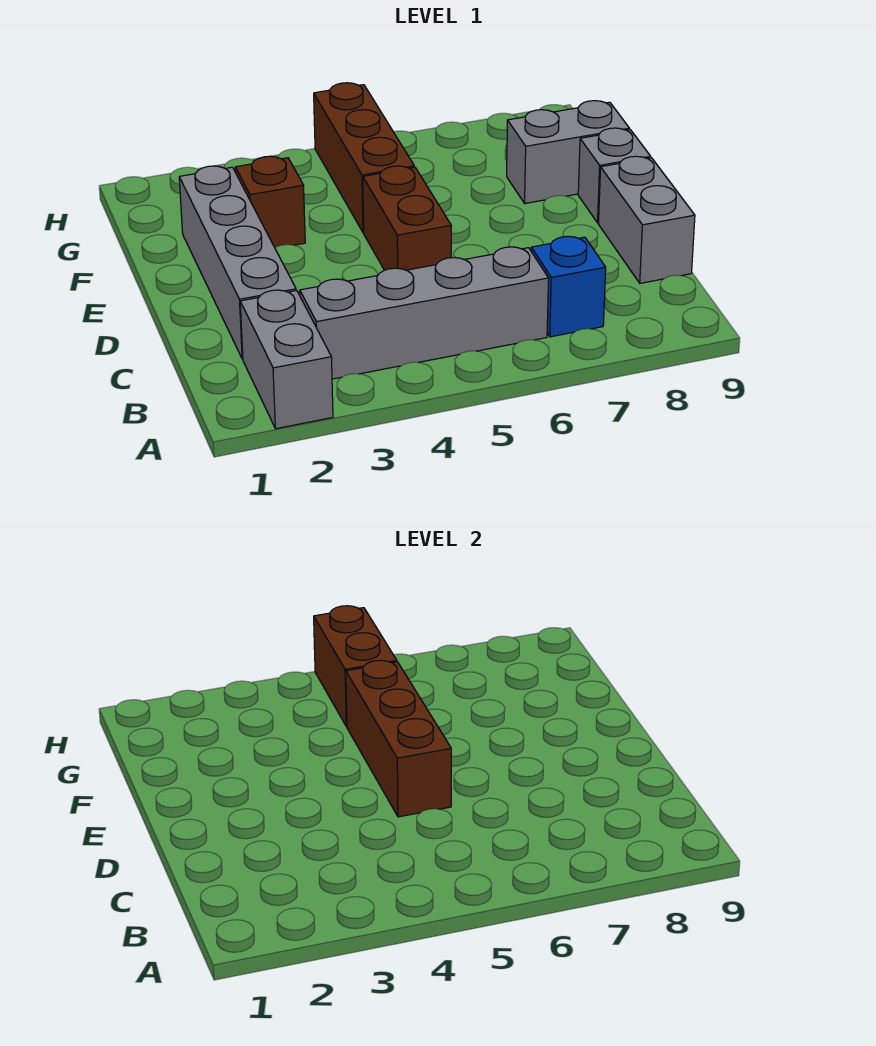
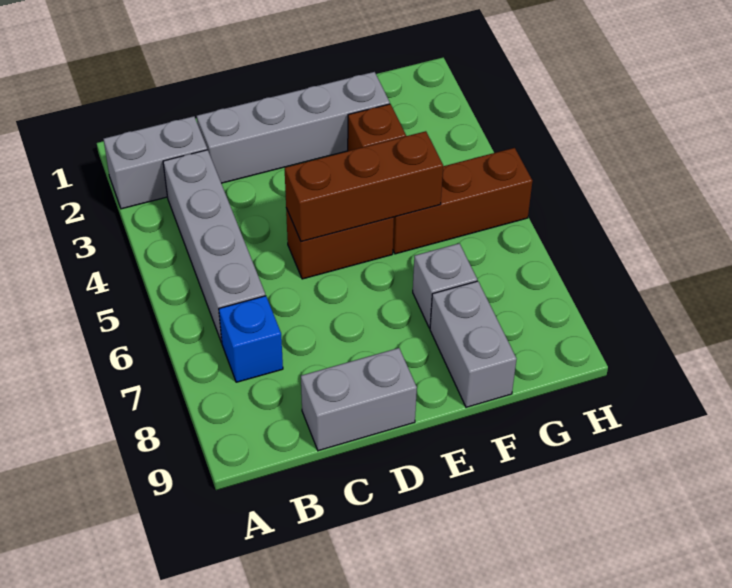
grey 1x1 brick [578,128,651,223] -> grey 1x1 brick moved to [413,243,477,328]
brown 1x2 brick [314,606,397,727] -> none

